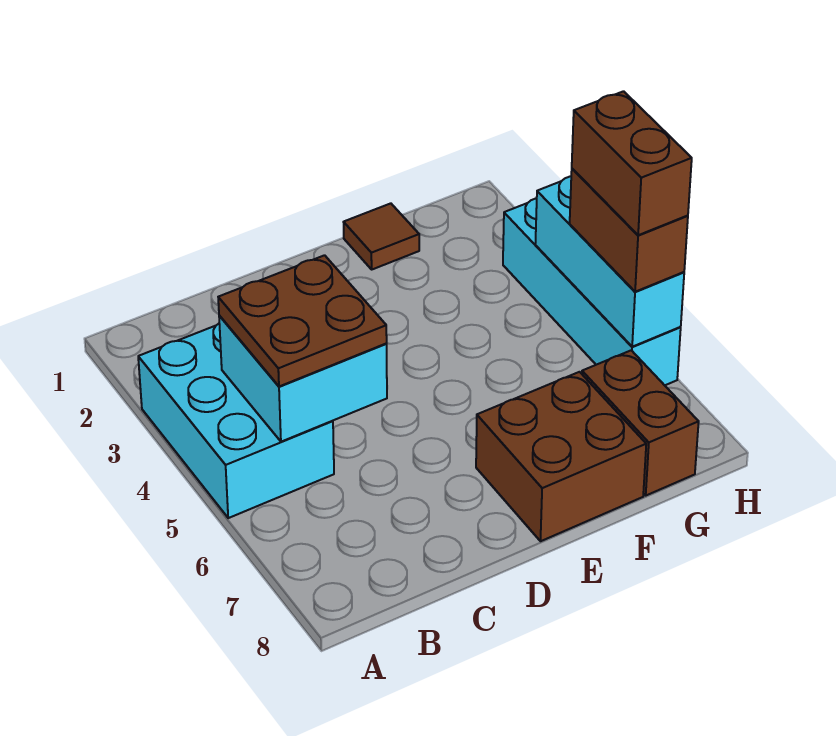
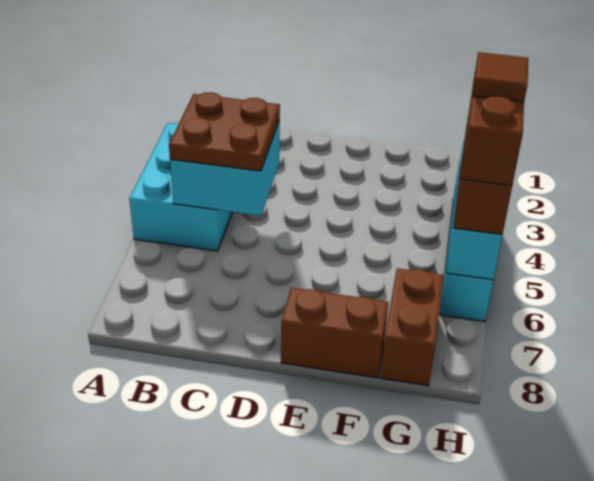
brown 2x2 brick [476,372,646,541] -> brown 1x2 brick [281,288,388,378]
brown 1x1 tile [344,203,419,269] -> brown 1x1 tile moved to [473,52,528,102]

